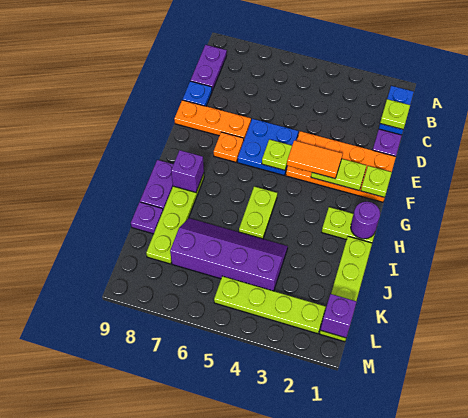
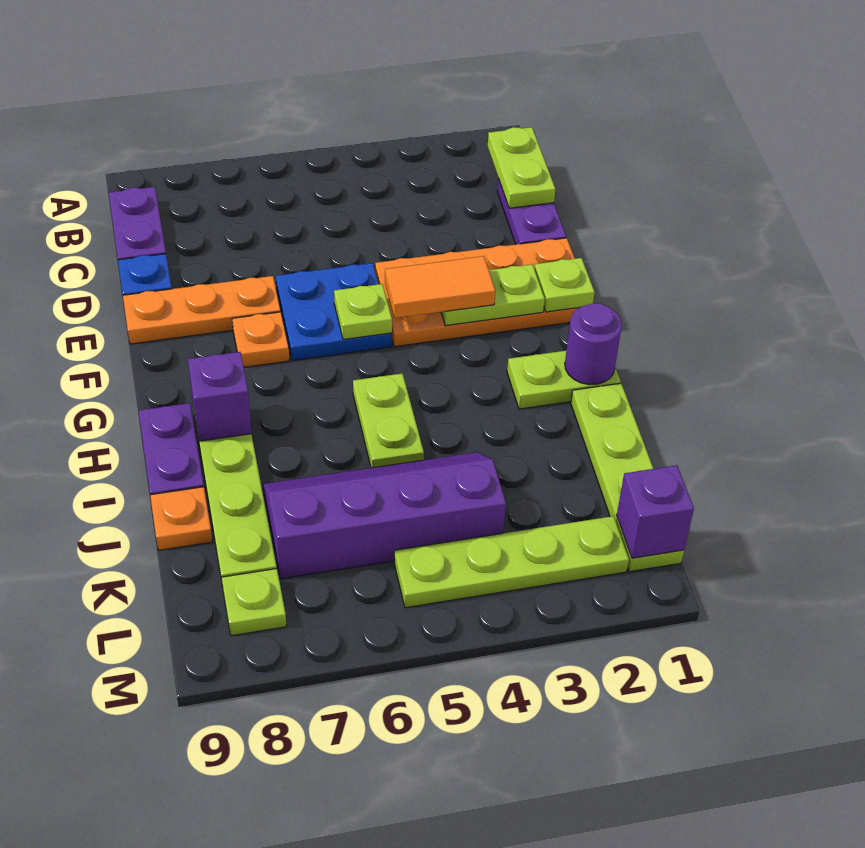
blue 1x2 plate [379,86,414,135] -> lime 1x2 plate [488,127,555,208]
lime 1x1 plate [380,99,410,129] -> lime 1x1 plate moved to [222,569,286,636]
purple 1x1 plate [131,202,163,234] -> orange 1x1 plate [150,487,212,550]

